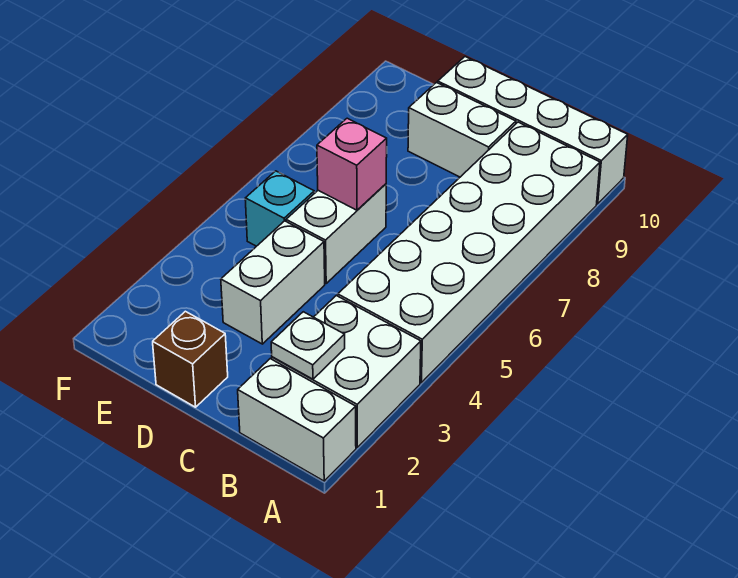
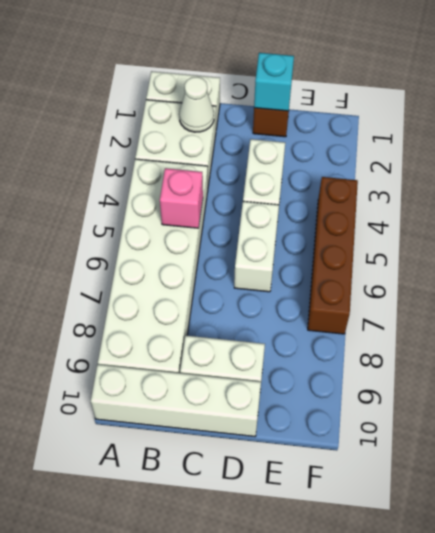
white 1x1 plate [271,312,345,379] -> white 1x1 cone [179,77,214,132]
pink 1x1 brick [317,118,387,210] -> pink 1x1 brick moved to [160,168,203,228]
cyan 1x1 brick [245,171,314,246] -> cyan 1x1 brick moved to [254,53,294,111]
none -> brown 1x4 brick [308,177,358,334]

